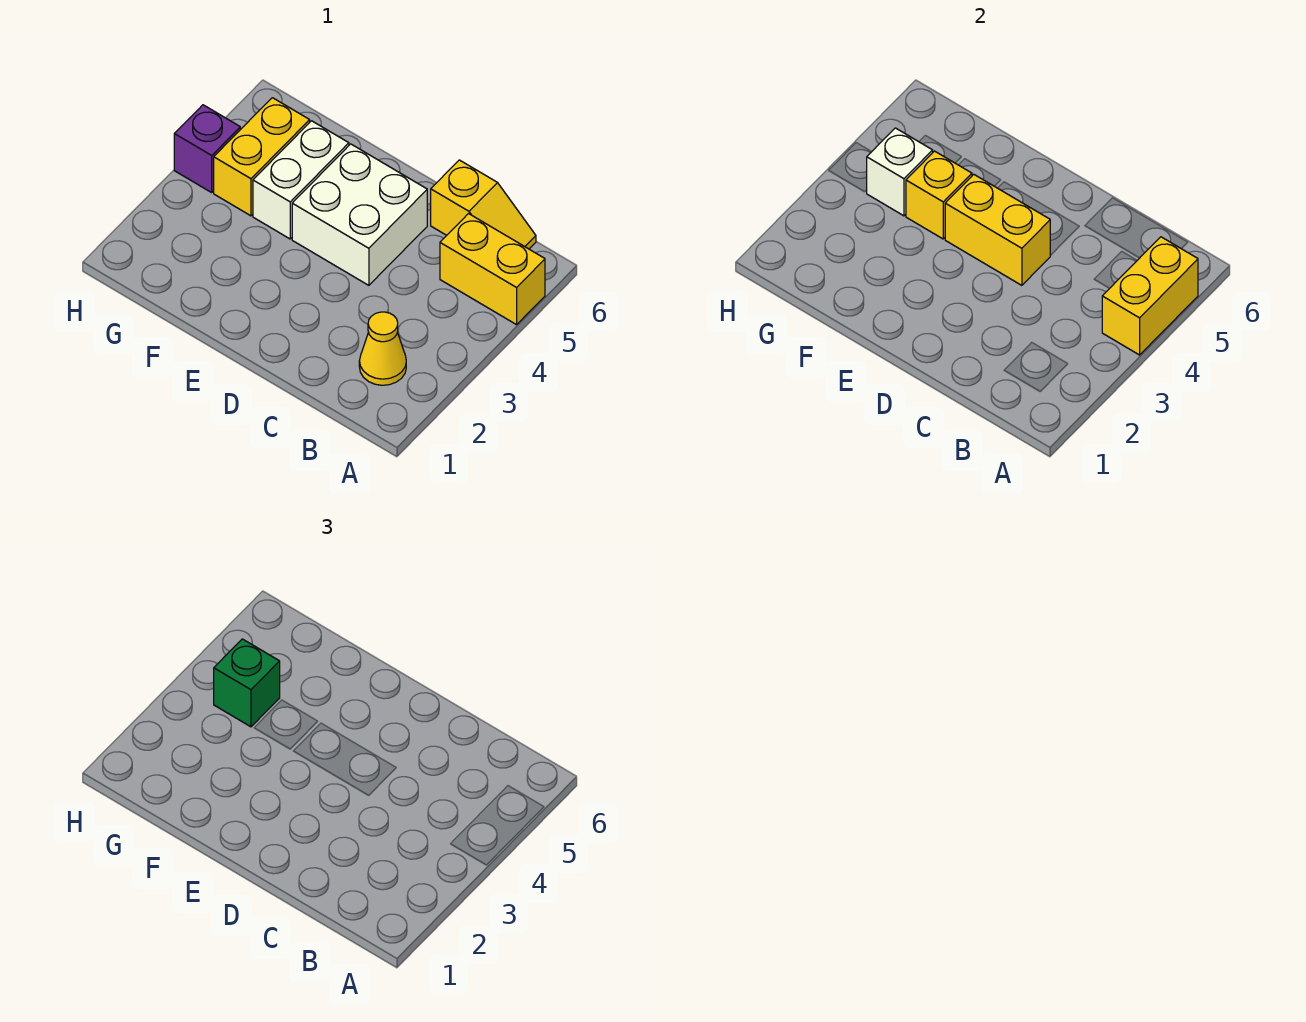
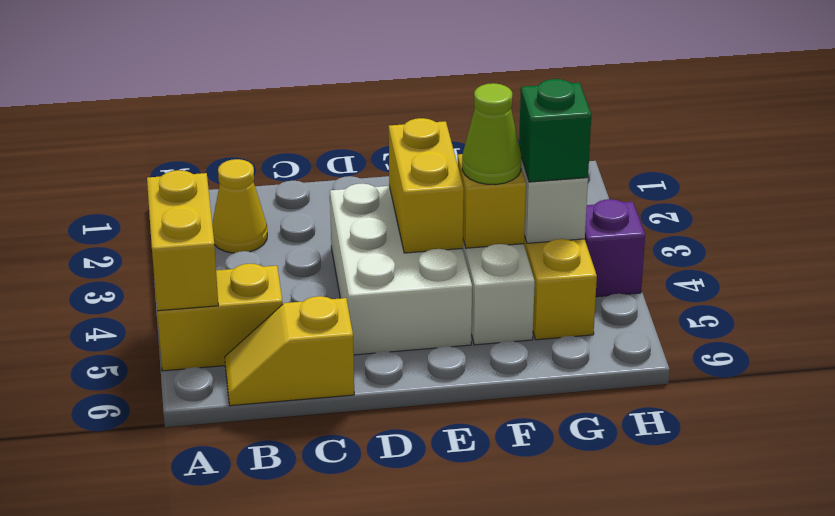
white 2x2 brick [292,144,427,285] -> white 2x3 brick [330,183,472,355]
yellow 1x2 brick [945,174,1050,285] -> yellow 1x2 brick turned to [389,118,464,253]
none -> lime 1x1 cone [462,83,522,185]

